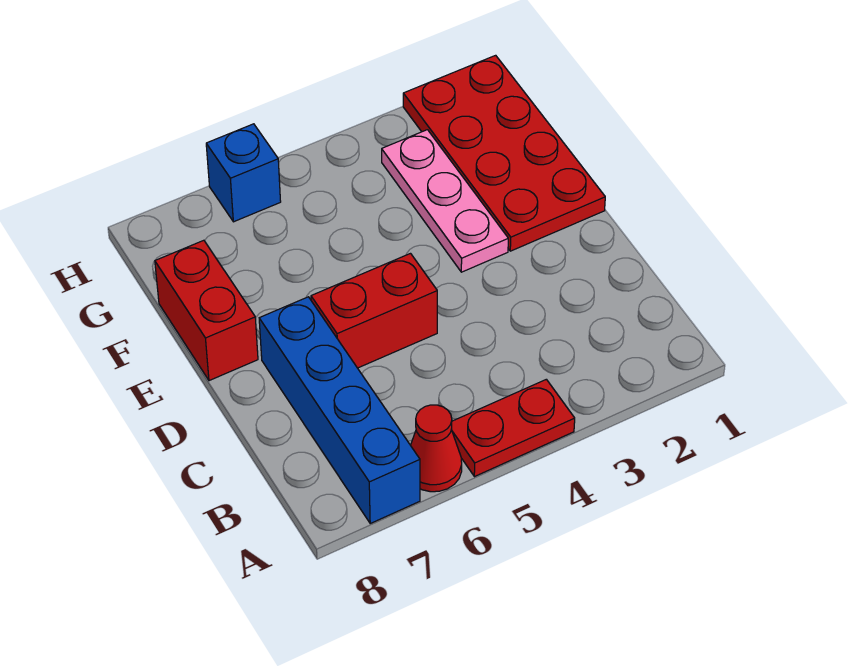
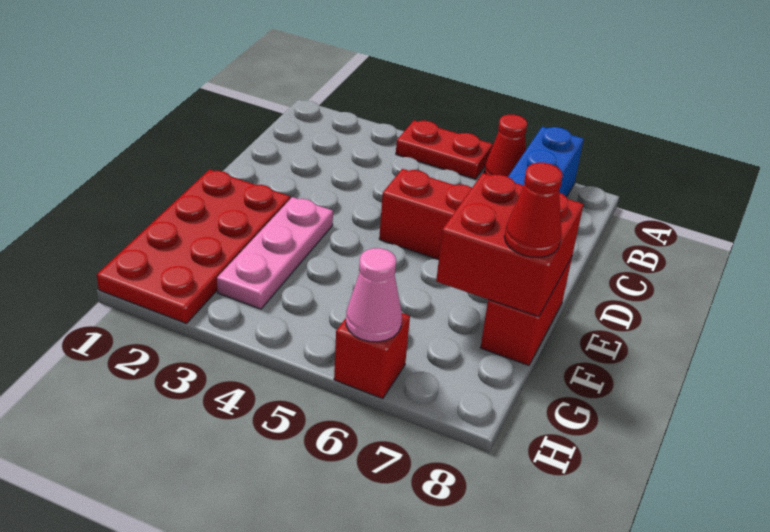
none -> red 2x2 brick [436,173,583,317]
none -> red 1x1 cone [504,163,562,257]
blue 1x1 brick [206,124,281,222] -> red 1x1 brick [334,313,410,399]
none -> pink 1x1 cone [346,248,402,342]

